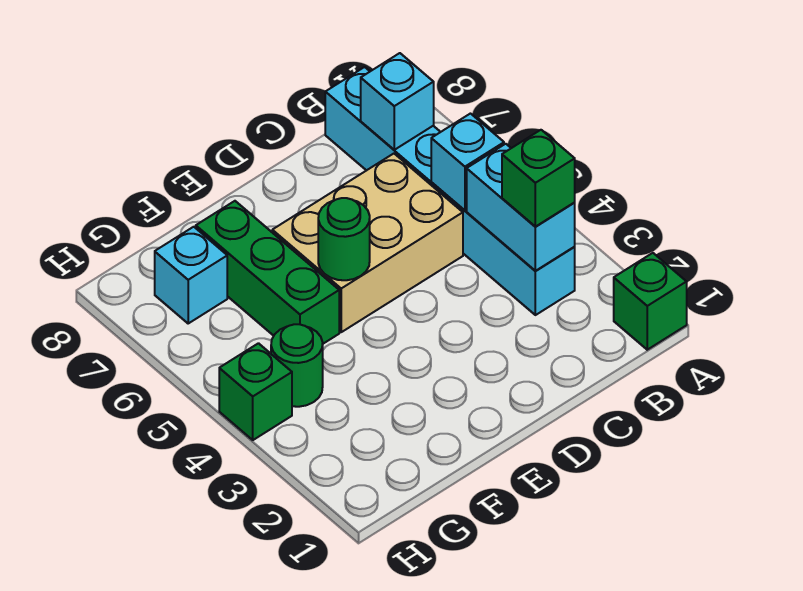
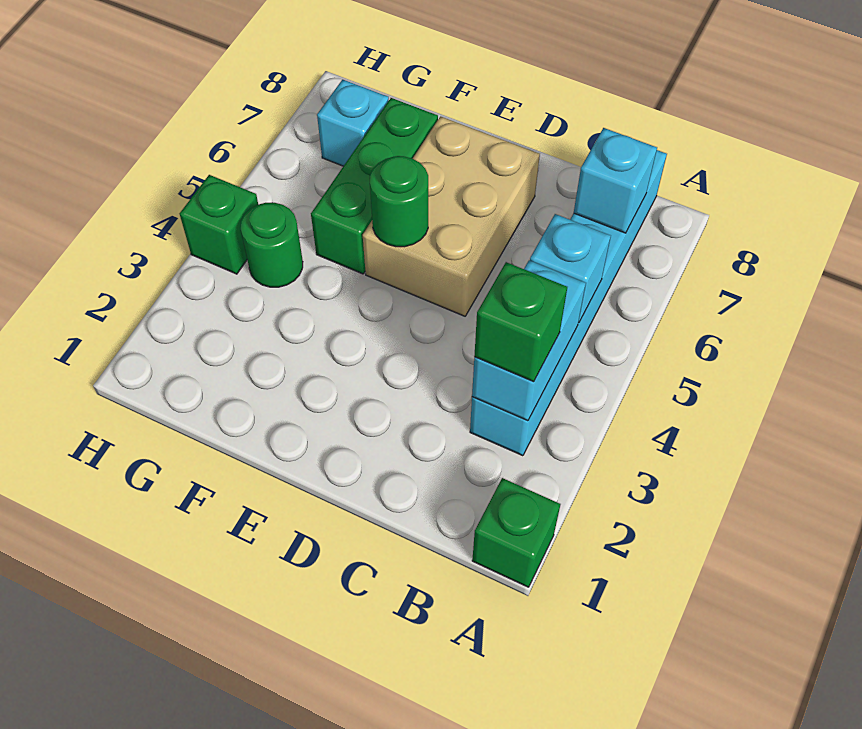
tan 2x3 brick [272,154,463,332] -> tan 2x3 brick turned to [363,116,540,316]

